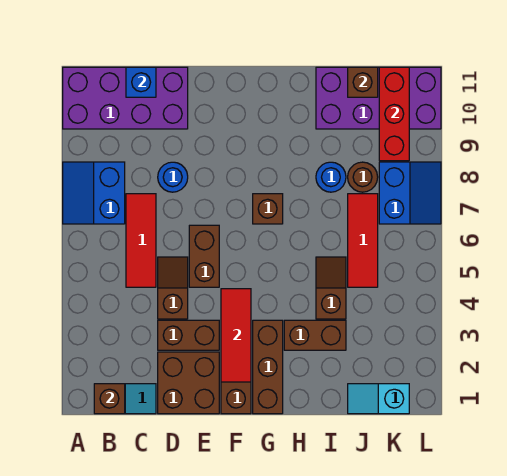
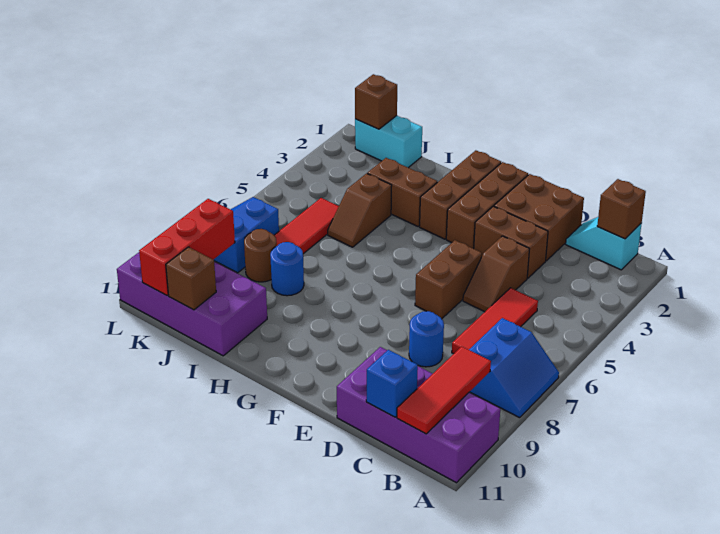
red 1x3 tile [221,289,251,382] -> red 1x3 tile moved to [397,347,491,434]
brown 1x1 brick [253,194,283,224] -> brown 1x1 brick moved to [355,74,397,129]
cyan 1x2 slope [348,384,409,414] -> cyan 1x2 brick [355,116,422,168]

